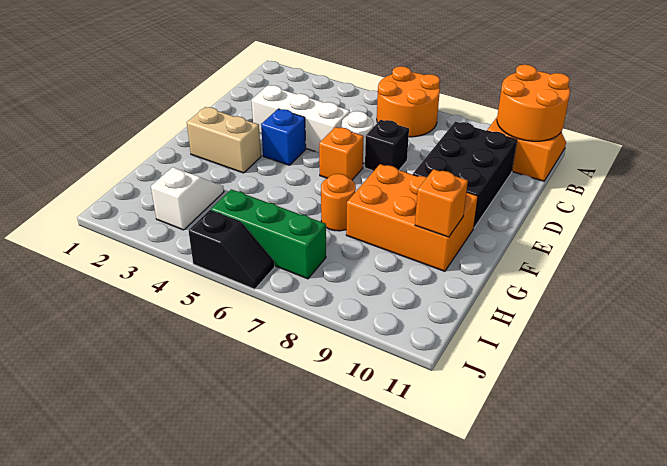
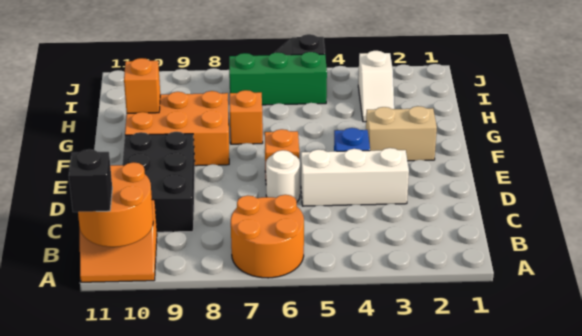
black 1x1 brick [365,120,409,171] -> black 1x1 brick moved to [69,149,112,212]
orange 1x1 round brick [321,174,356,231] -> orange 1x1 brick [230,90,263,144]

